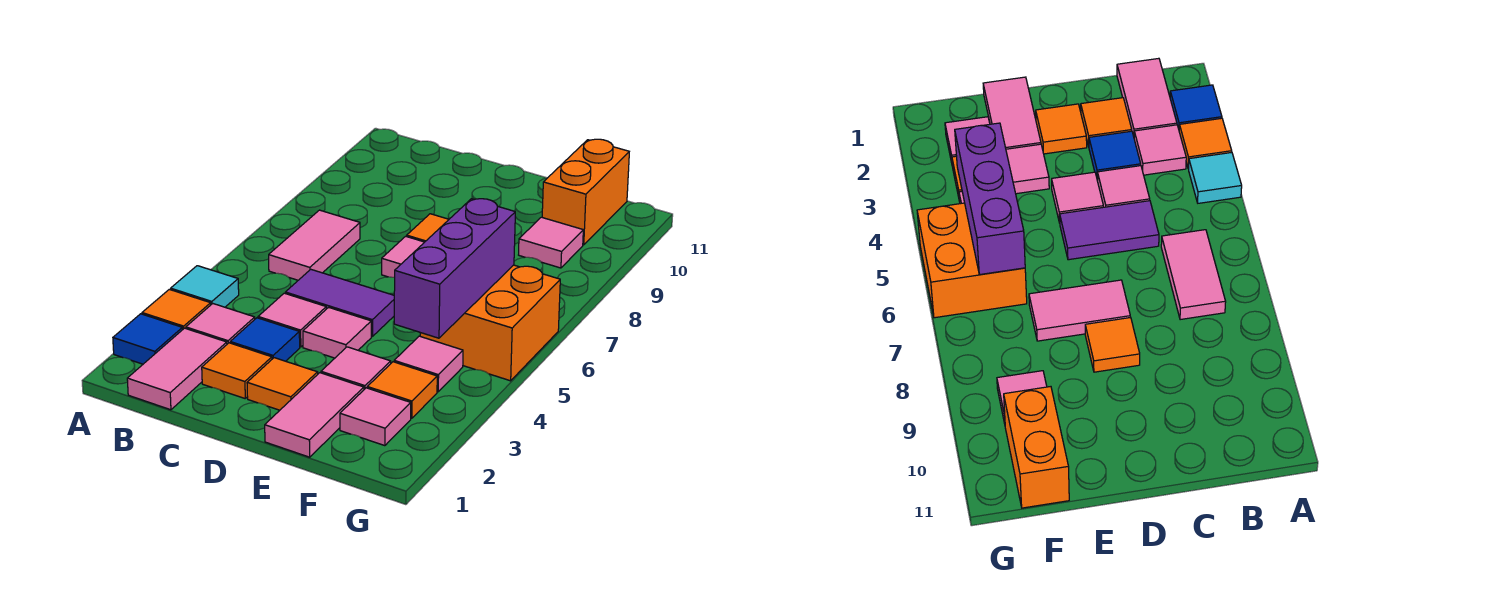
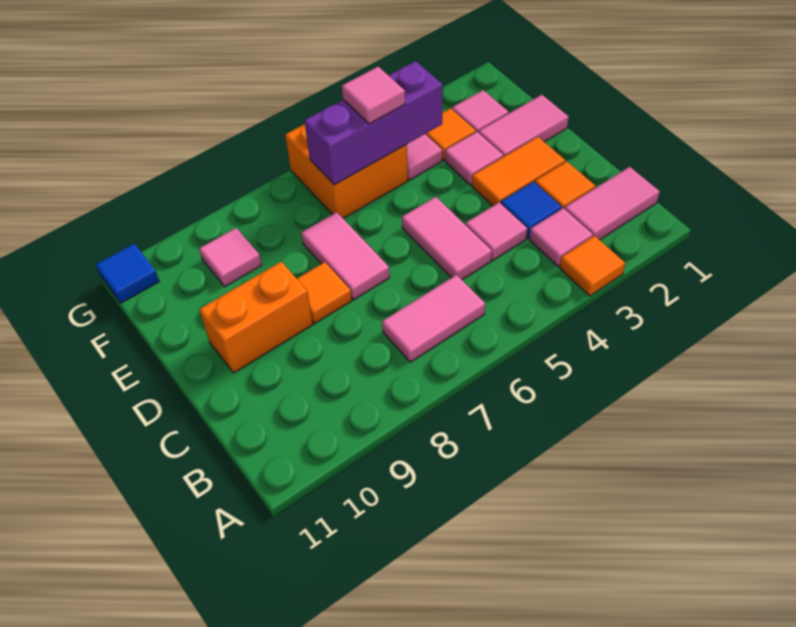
blue 1x1 tile [113,314,182,364] -> blue 1x1 tile moved to [96,244,159,303]
cyan 1x1 tile [171,266,239,307] -> none
purple 1x2 tile [285,269,394,337] -> pink 1x2 tile [402,197,492,280]
orange 1x1 tile [247,358,318,410] -> orange 1x2 tile [472,137,565,206]
pink 1x1 tile [303,307,371,358] -> pink 1x1 tile moved to [342,67,405,124]
orange 1x2 brick [542,139,629,245] -> orange 1x2 brick moved to [199,262,313,373]

